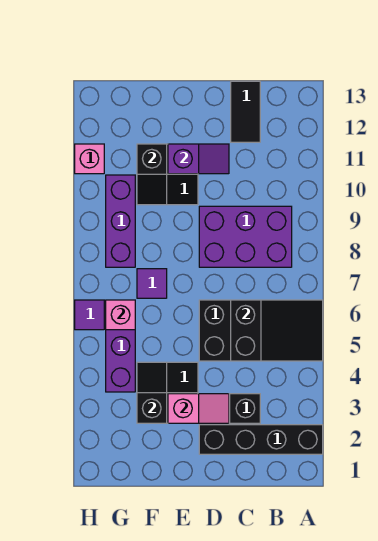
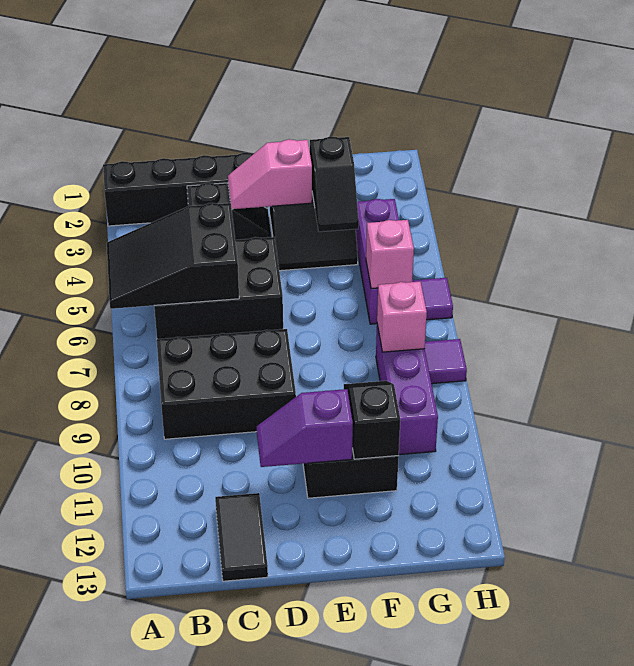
purple 2x3 brick [199,206,292,267] -> black 2x3 brick [157,329,296,439]
purple 1x1 tile [137,269,167,298] -> purple 1x1 tile moved to [425,339,467,384]
pink 1x1 brick [75,144,104,174] -> pink 1x1 brick moved to [377,282,427,352]

